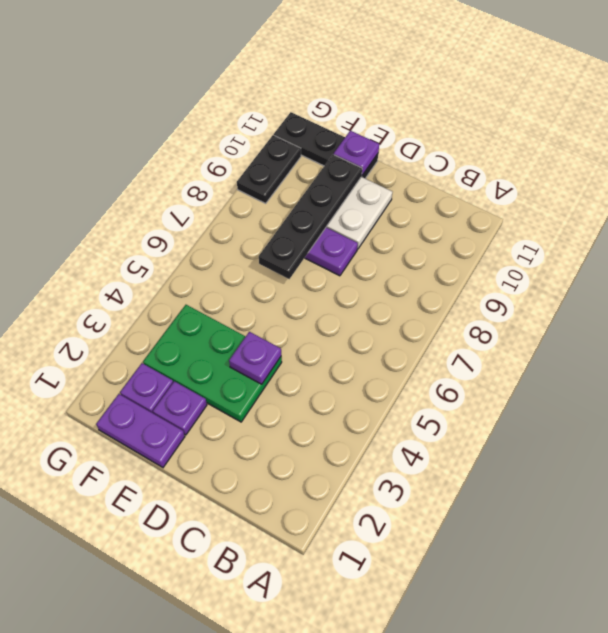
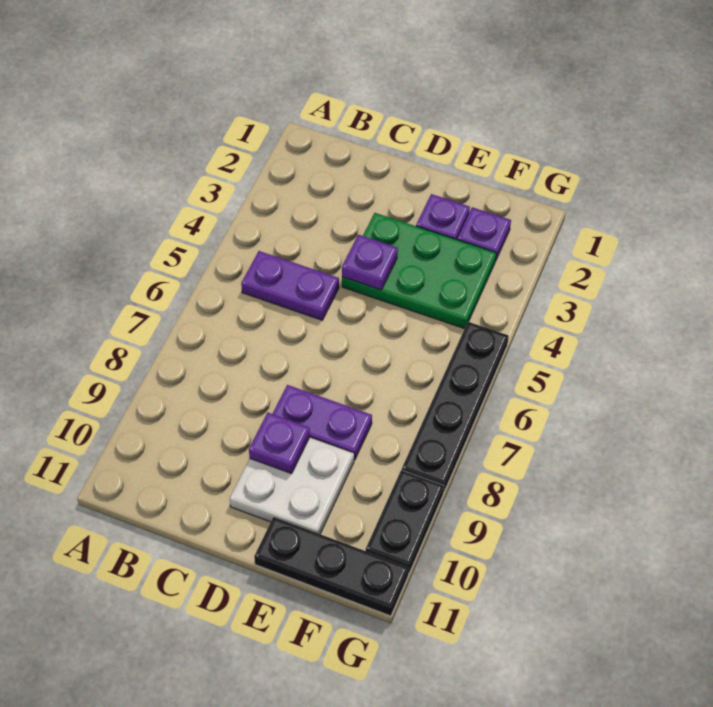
purple 1x2 plate [96,394,185,467] -> purple 1x2 plate moved to [241,251,339,320]
black 1x4 plate [259,155,362,279] -> black 1x4 plate moved to [402,322,509,491]
purple 1x1 plate [334,131,379,175] -> purple 1x1 plate moved to [249,413,310,474]

